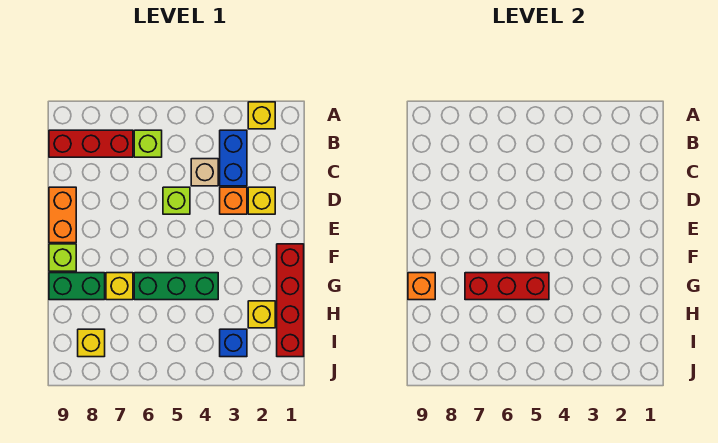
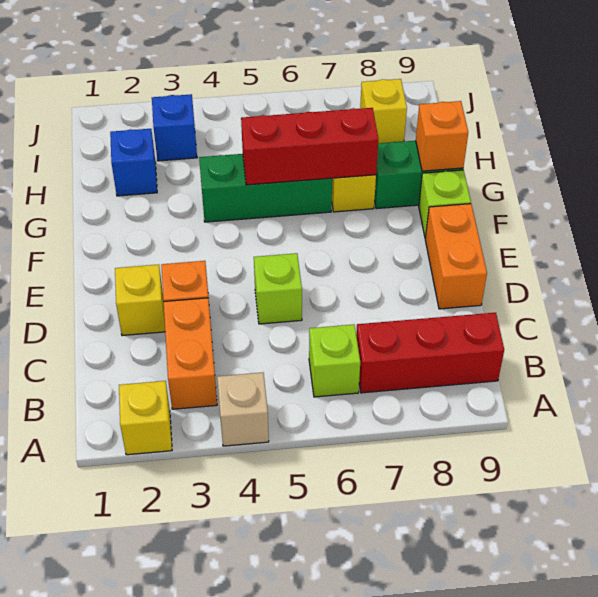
blue 1x2 brick [220,130,247,186] -> orange 1x2 brick [164,298,217,409]
tan 1x1 brick [191,159,218,186] -> tan 1x1 brick moved to [217,372,269,446]
red 1x4 brick [277,244,304,357] -> none
yellow 1x1 brick [248,301,275,328] -> blue 1x1 brick [110,129,157,196]

